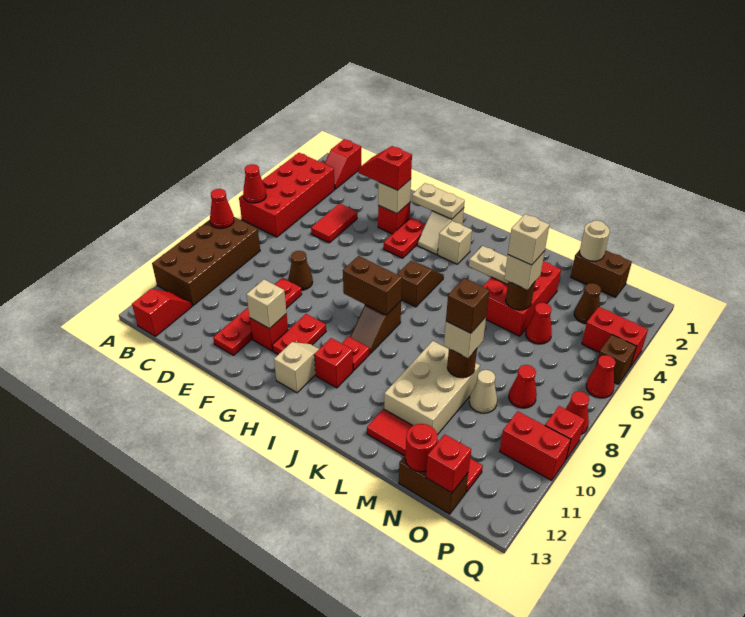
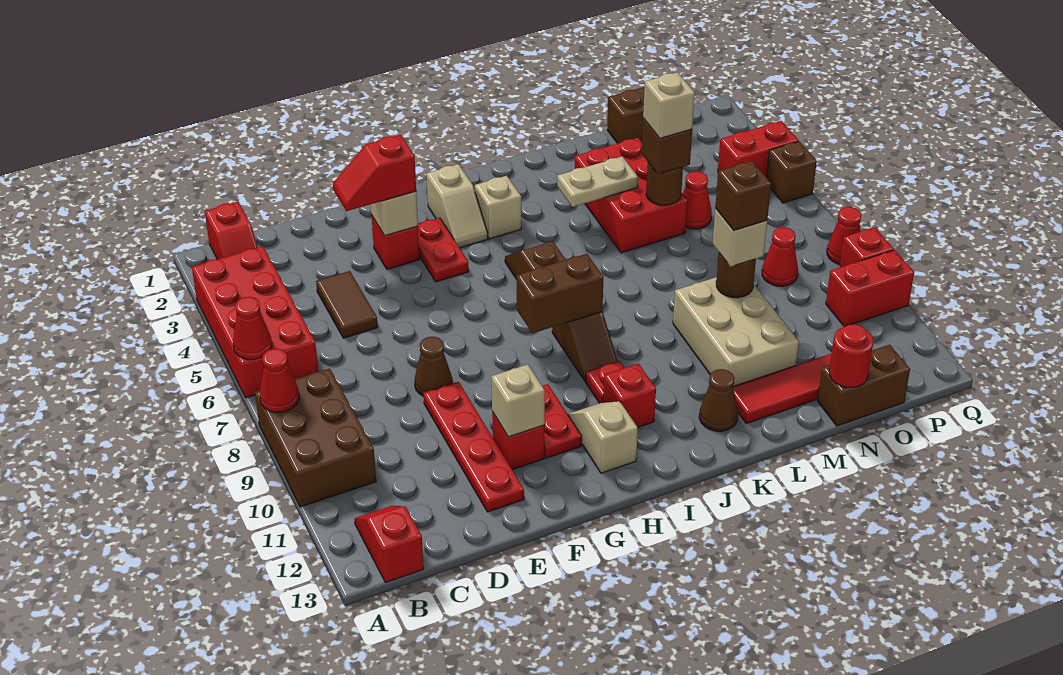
brown 2x4 brick [152,217,260,306] -> brown 2x3 brick [255,369,376,507]
red 1x2 tile [311,203,357,243] -> brown 1x2 tile [316,271,378,338]
tan 1x2 plate [412,183,465,219] -> none
tan 1x1 brick [504,251,545,290] -> brown 1x1 brick [642,119,692,174]
tan 1x1 round brick [580,220,610,261] -> none
tan 1x1 cone [469,370,497,413] -> none
brown 1x1 cone [574,283,601,324] -> brown 1x1 cone moved to [699,369,738,431]
red 1x1 brick [426,435,471,493] -> none
red 1x1 cone [586,355,616,398] -> none

